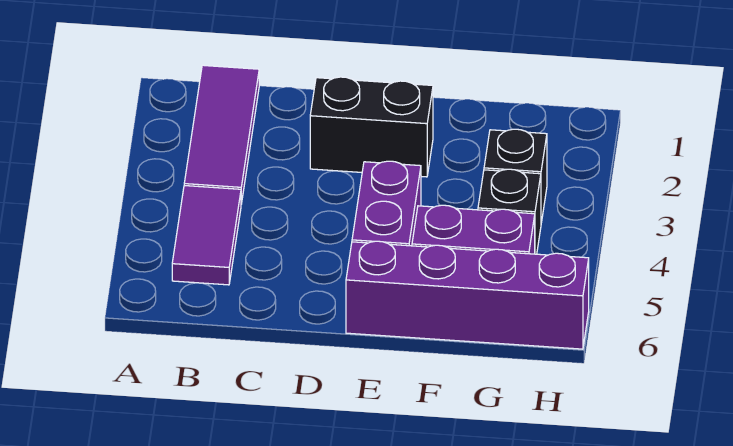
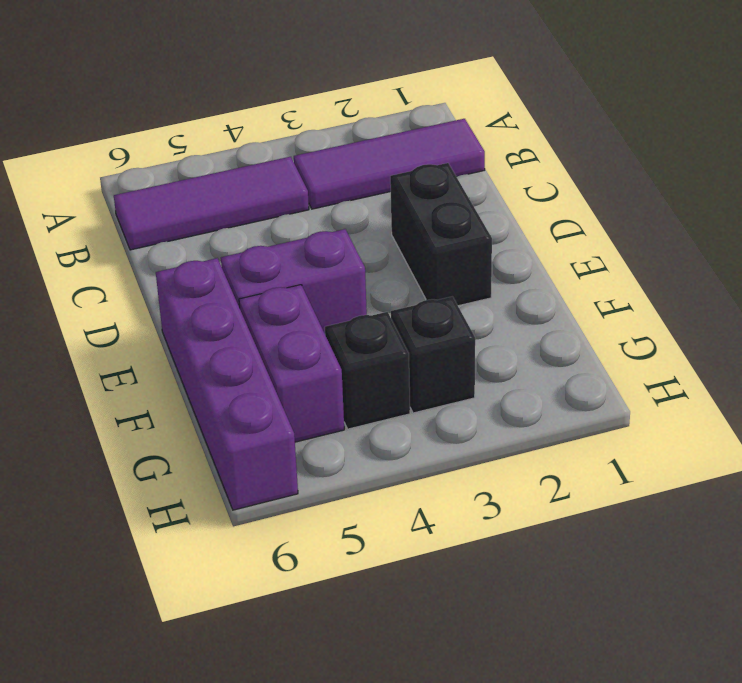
purple 1x2 tile [172,186,241,285] -> purple 1x3 tile [114,157,309,250]

